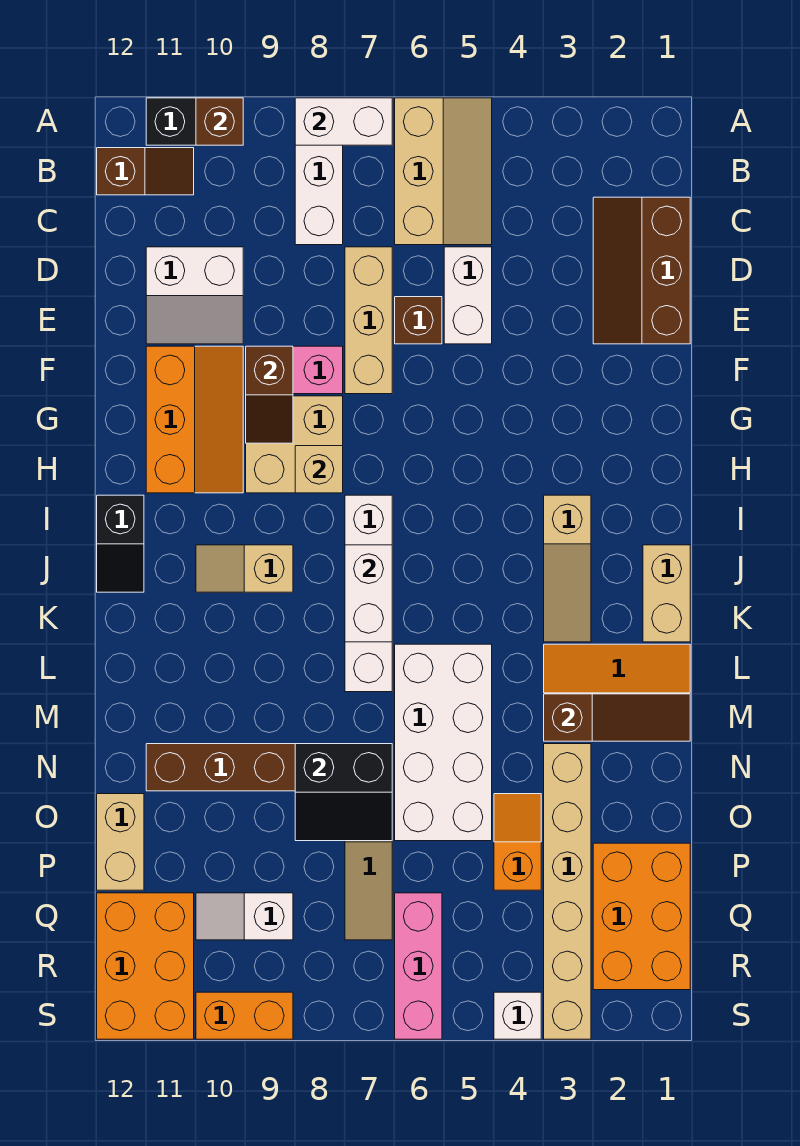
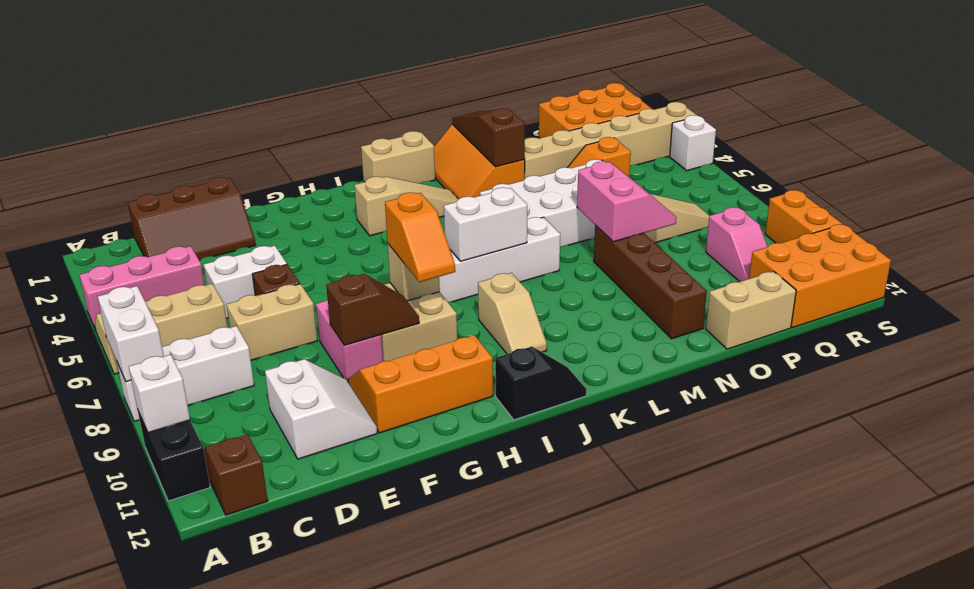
brown 1x1 brick [196,98,243,145] -> white 1x1 brick [129,354,190,433]
tan 1x3 brick [345,247,392,394] -> tan 1x2 brick [226,284,317,360]
none -> orange 1x2 slope [385,192,455,282]
black 2x2 slope [295,744,392,841] -> pink 2x2 slope [577,161,676,242]
pink 1x3 brick [395,893,442,1039] -> pink 1x3 brick moved to [79,246,204,330]
white 1x2 slope [196,893,293,940] -> pink 1x2 slope [706,207,768,282]

